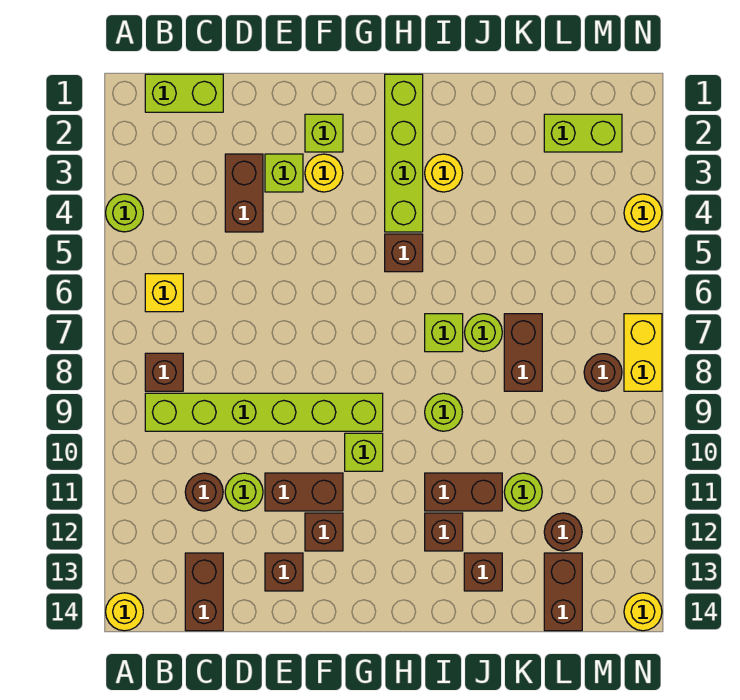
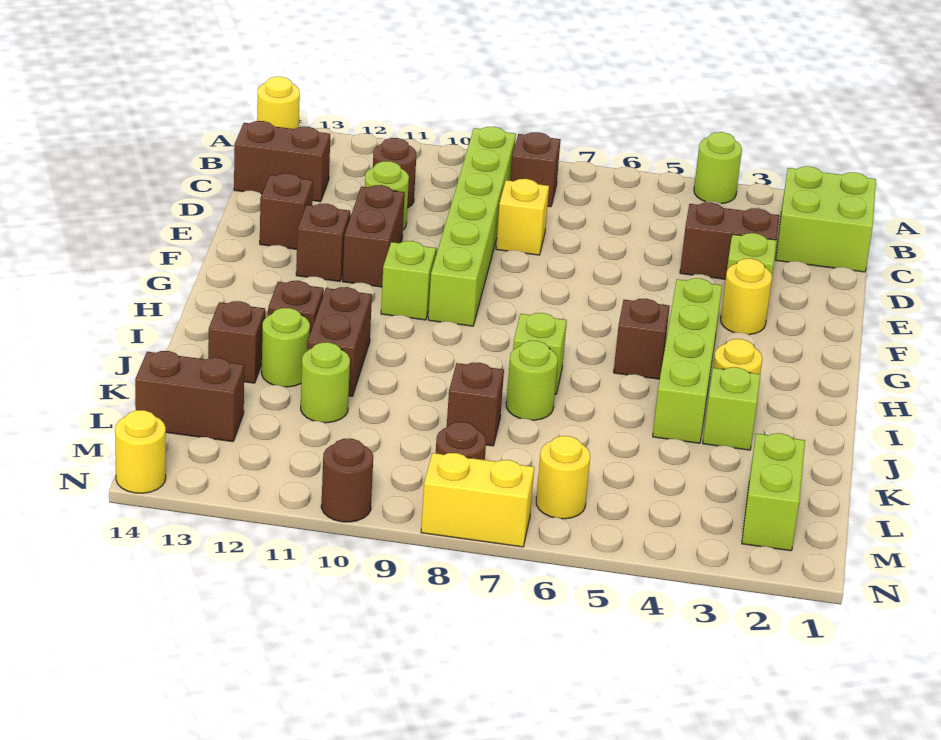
lime 1x2 brick [145,74,223,112] -> lime 2x2 brick [776,166,876,272]
yellow 1x1 brick [145,274,183,312] -> yellow 1x1 brick moved to [496,179,549,255]
lime 1x1 brick [305,114,343,152] -> lime 1x1 brick moved to [703,367,761,450]
lime 1x4 brick [385,74,423,232] -> lime 1x4 brick turned to [653,278,722,443]
lime 1x1 round brick [425,393,463,431] -> lime 1x1 round brick moved to [262,308,310,387]
brown 1x2 brick [504,314,542,391] -> brown 1x1 brick [447,363,504,446]
brown 1x1 round brick [544,513,582,551] -> brown 1x1 round brick moved to [321,439,373,522]
yellow 1x1 round brick [624,194,662,232] -> yellow 1x1 round brick moved to [536,436,590,519]

